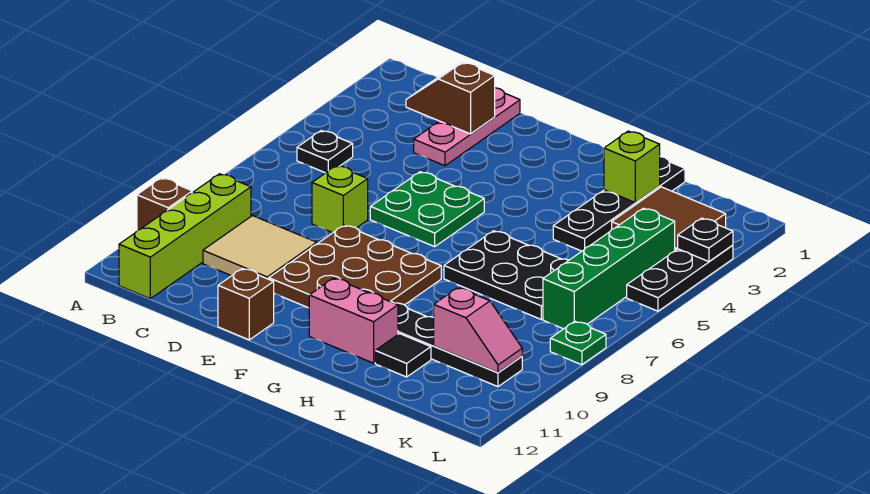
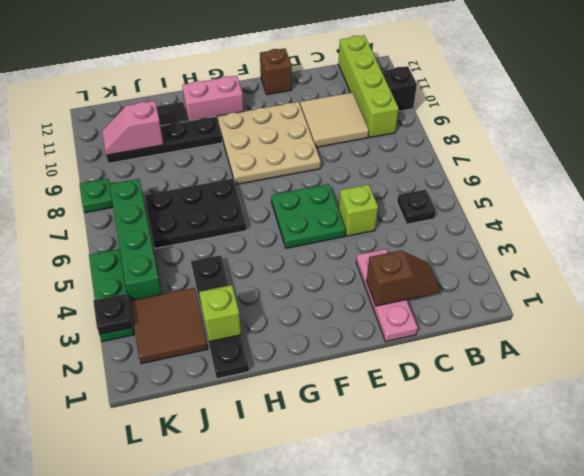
brown 1x1 brick [137,178,192,230] -> black 1x1 brick [382,66,417,111]
lime 1x1 brick [312,166,368,233] -> lime 1x1 brick moved to [339,185,378,236]
brown 3x3 plate [269,225,441,308] -> tan 3x3 plate [217,102,321,185]
black 1x3 plate [627,245,733,311] -> green 1x3 plate [89,249,134,342]

